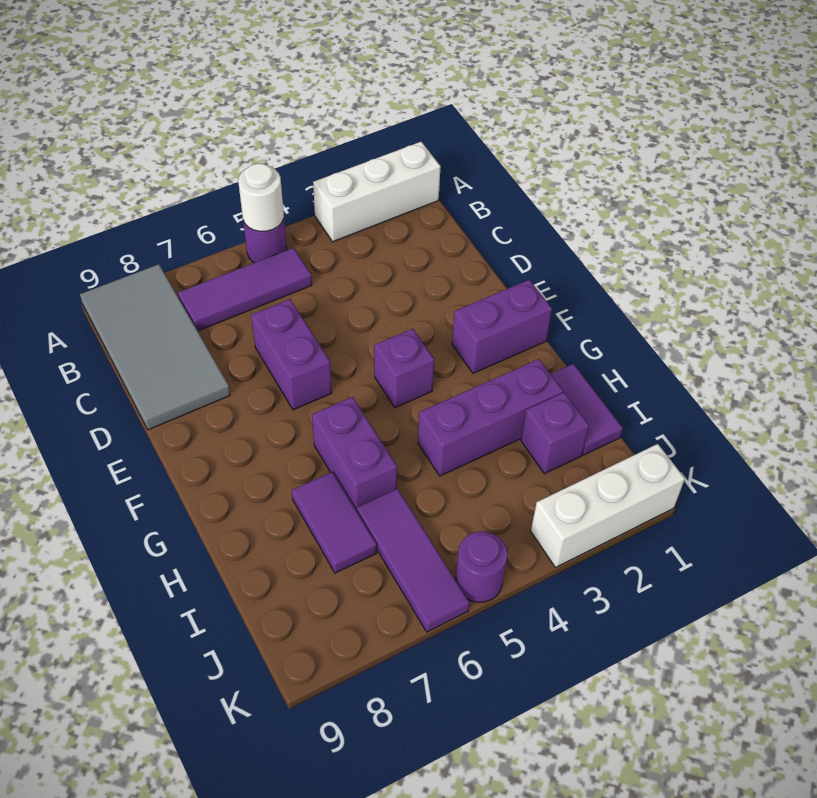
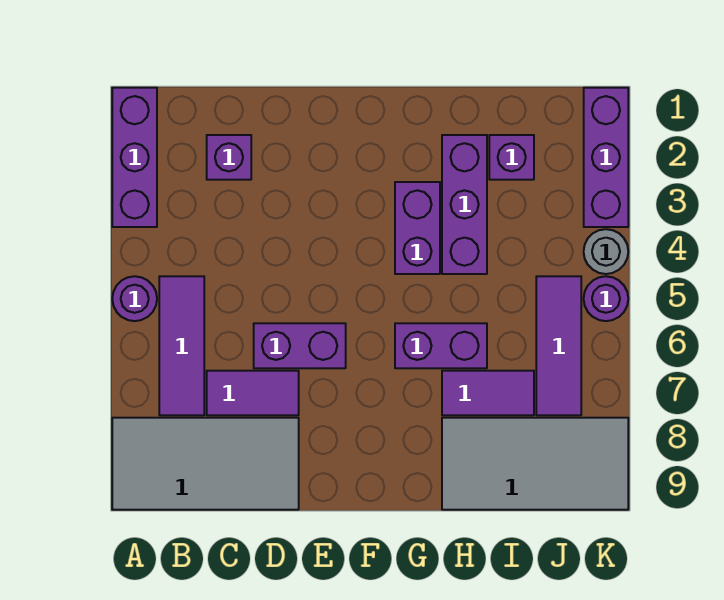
white 1x3 brick [313,142,441,242] -> purple 1x3 brick [112,88,157,227]
white 1x1 round brick [238,164,284,231] -> none
purple 1x2 brick [452,280,552,373] -> purple 1x2 brick moved to [395,182,440,274]
purple 1x1 brick [374,329,434,408] -> purple 1x1 brick moved to [207,135,251,180]
purple 1x2 tile [551,364,623,455] -> purple 1x2 tile moved to [207,371,299,415]
none -> grey 2x4 tile [442,418,628,510]
purple 1x3 tile [357,489,470,632] -> purple 1x3 tile turned to [536,276,581,415]
white 1x3 brick [531,444,685,567] -> purple 1x3 brick [584,88,628,227]
none -> grey 1x1 round brick [584,229,628,274]

